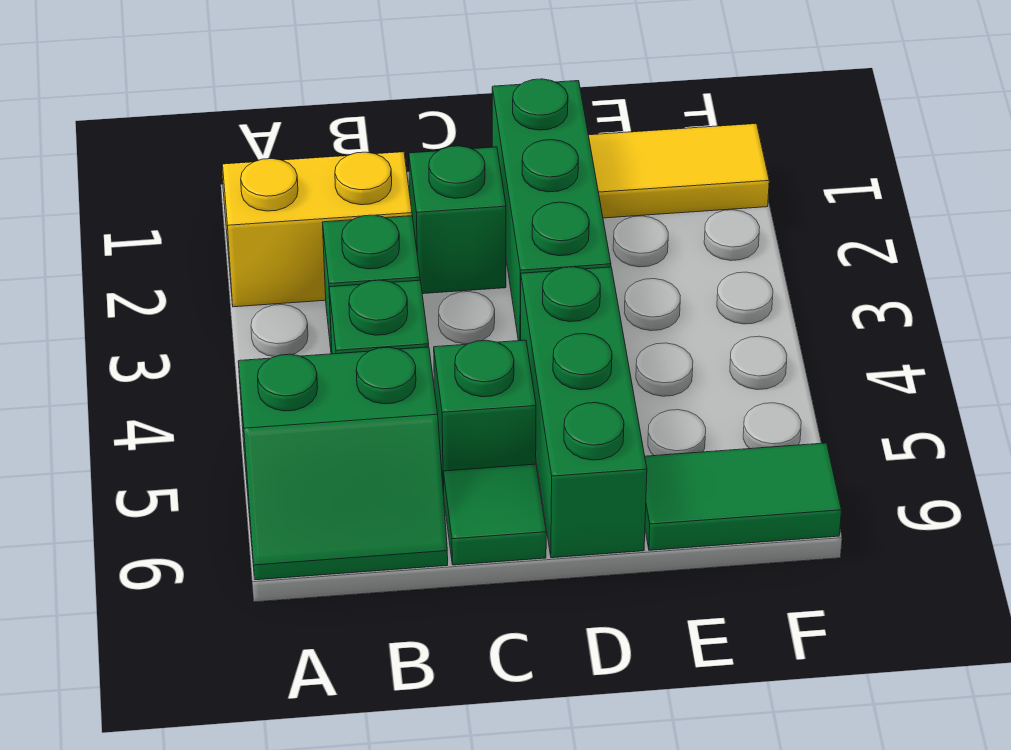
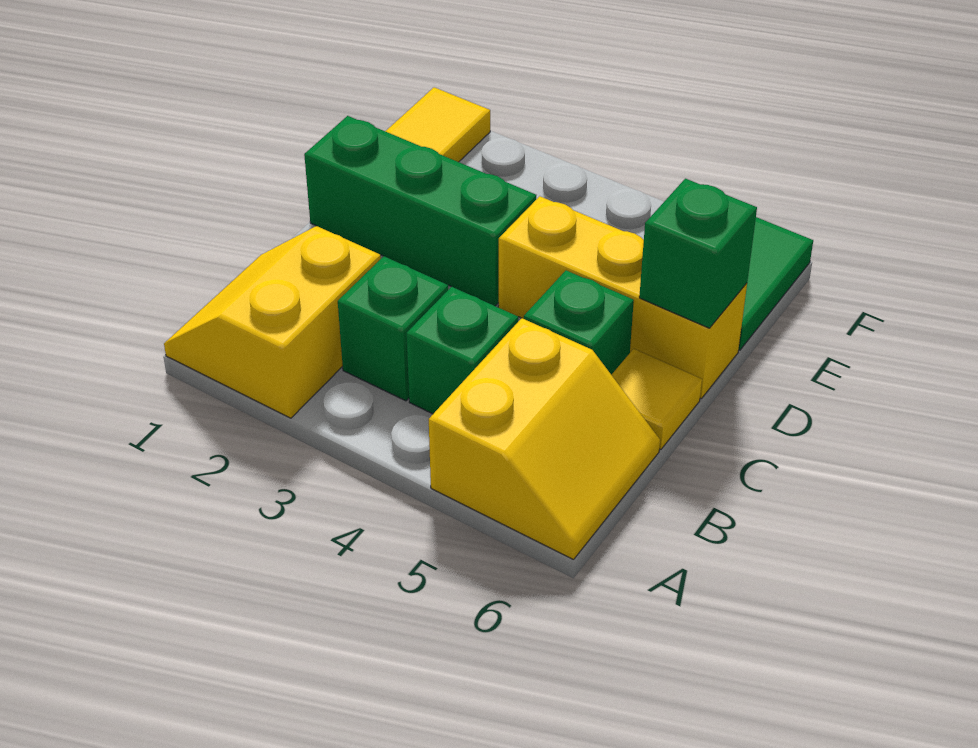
green 2x2 slope [238,347,448,580] -> yellow 2x2 slope [429,318,660,560]
green 1x1 brick [409,146,506,294] -> green 1x1 brick moved to [639,179,757,328]
green 1x1 tile [443,464,546,565] -> yellow 1x1 tile [612,349,702,449]
green 1x3 brick [521,267,647,558] -> yellow 1x3 brick [498,196,747,399]

